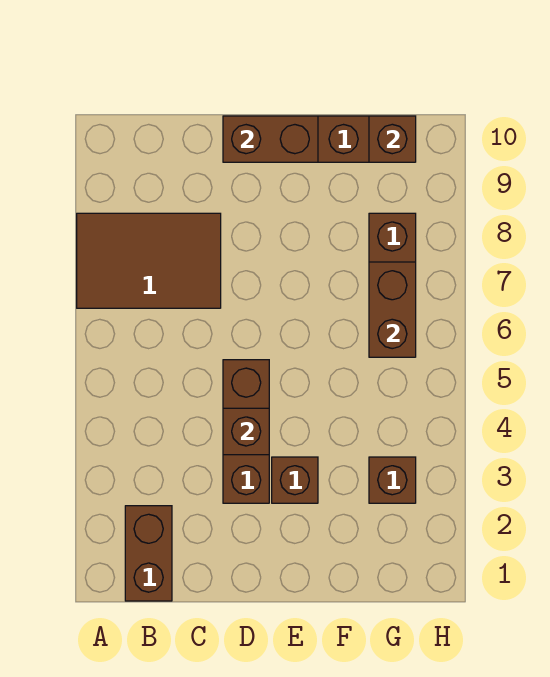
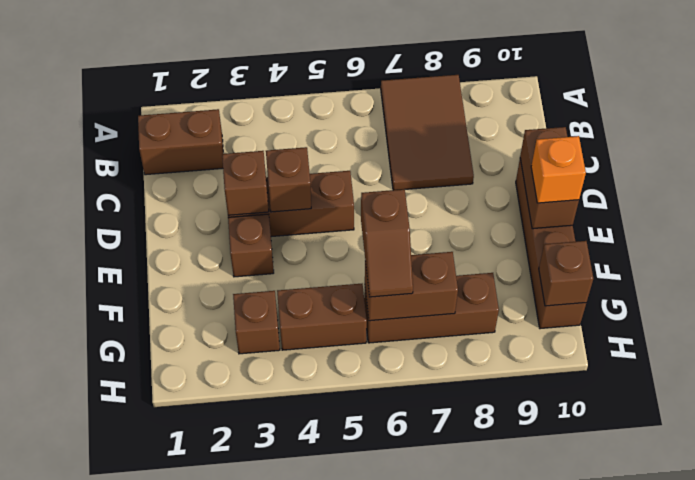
none -> brown 1x1 brick [222,151,269,215]
none -> orange 1x1 brick [531,136,586,203]
none -> brown 1x2 slope [361,189,413,297]
none -> brown 1x2 brick [277,284,367,350]

